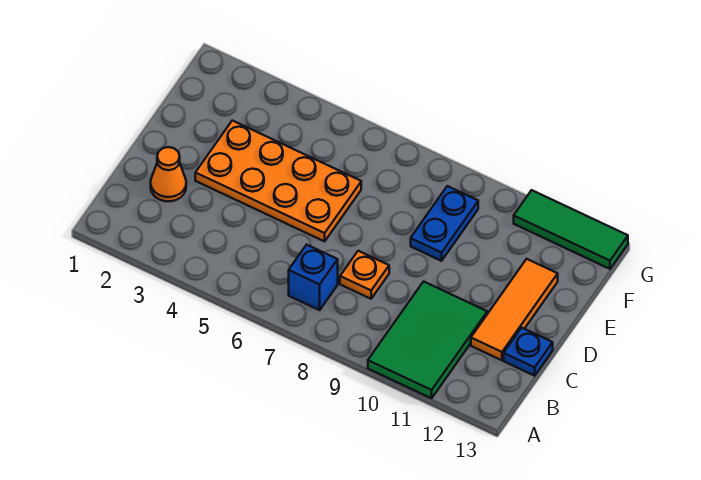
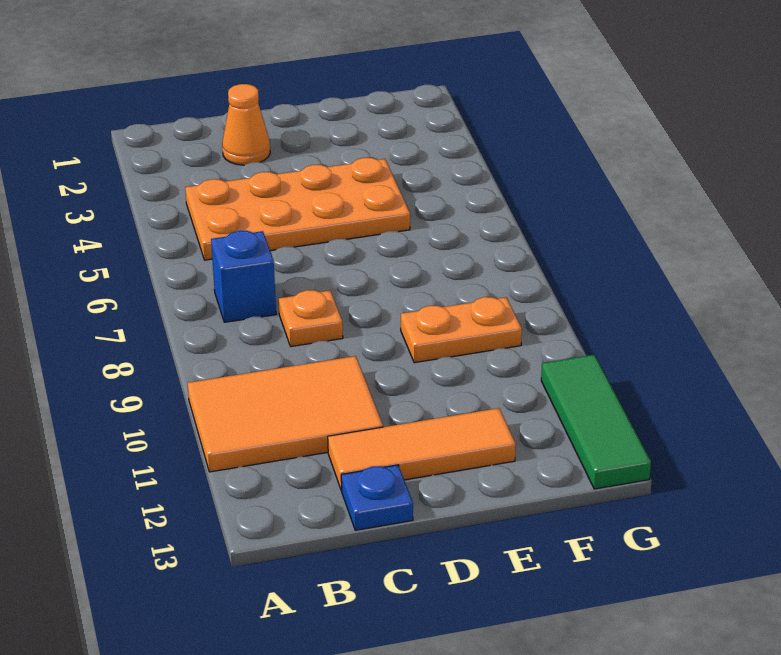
green 2x3 tile [368,282,487,398] -> orange 2x3 tile [188,356,383,472]
orange 2x4 plate [195,121,361,241] -> orange 2x4 plate turned to [185,158,410,260]
blue 1x2 plate [411,186,478,261] -> orange 1x2 plate [401,297,522,363]

